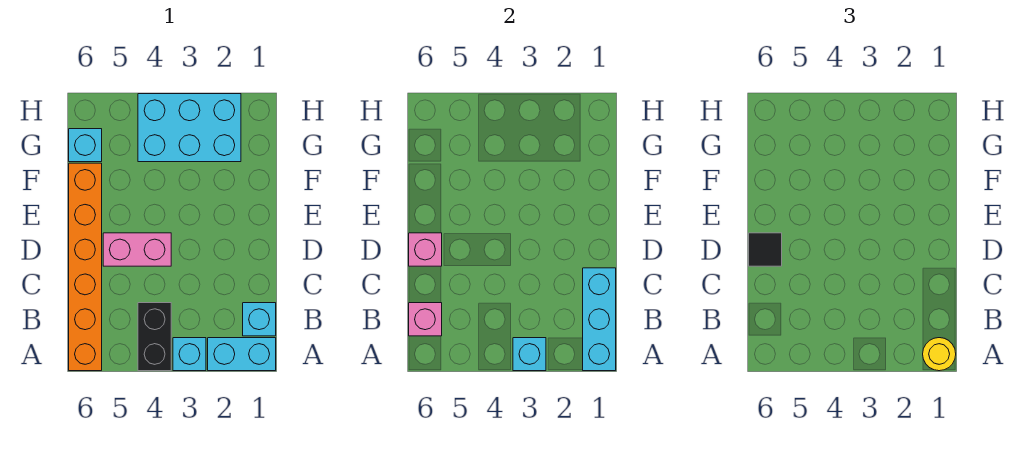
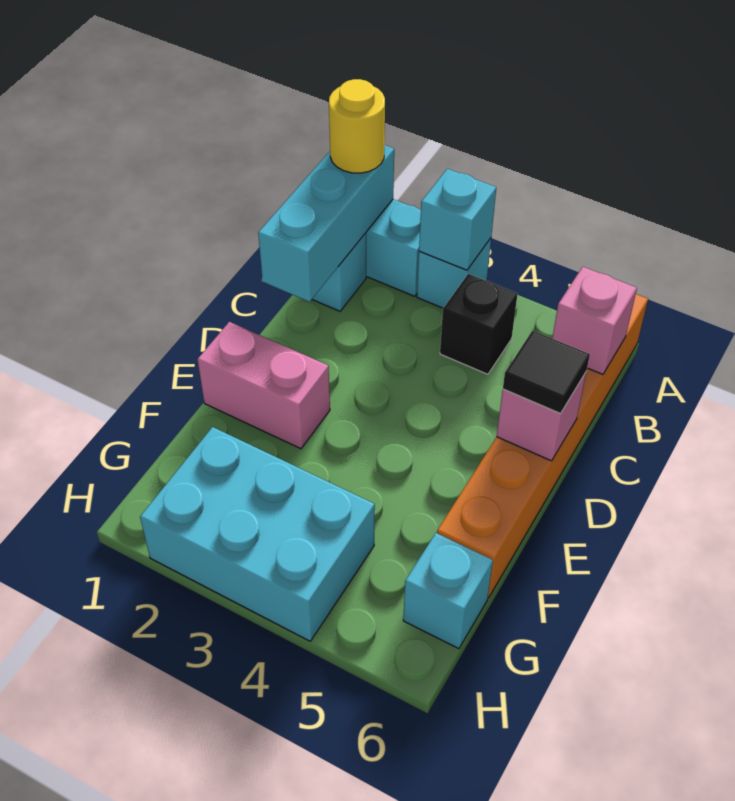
black 1x2 brick [138,303,171,371] -> black 1x1 brick [440,274,517,374]
pink 1x2 brick [103,233,171,266] -> pink 1x2 brick moved to [197,322,330,449]

